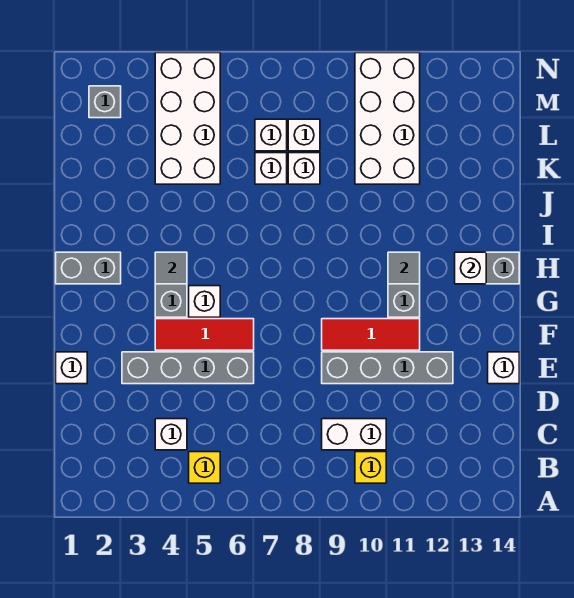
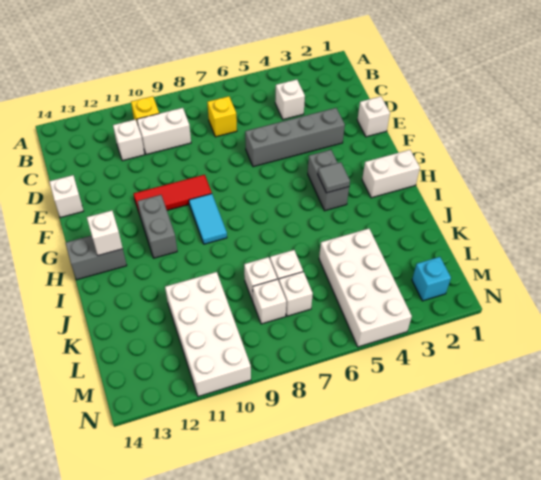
yellow 1x1 brick [189,452,220,483] -> yellow 1x1 brick moved to [207,96,237,137]
grey 1x4 brick [322,352,453,384] -> none
red 1x3 tile [155,319,254,350] -> none
white 1x1 brick [189,286,220,317] -> white 1x1 brick moved to [113,119,145,161]
none -> cyan 1x2 tile [189,194,227,244]
grey 1x2 brick [56,252,121,284] -> white 1x2 brick [362,150,420,198]
grey 1x1 tile [388,252,420,284] -> none
grey 1x1 brick [89,86,121,118] -> cyan 1x1 brick [412,257,451,301]

